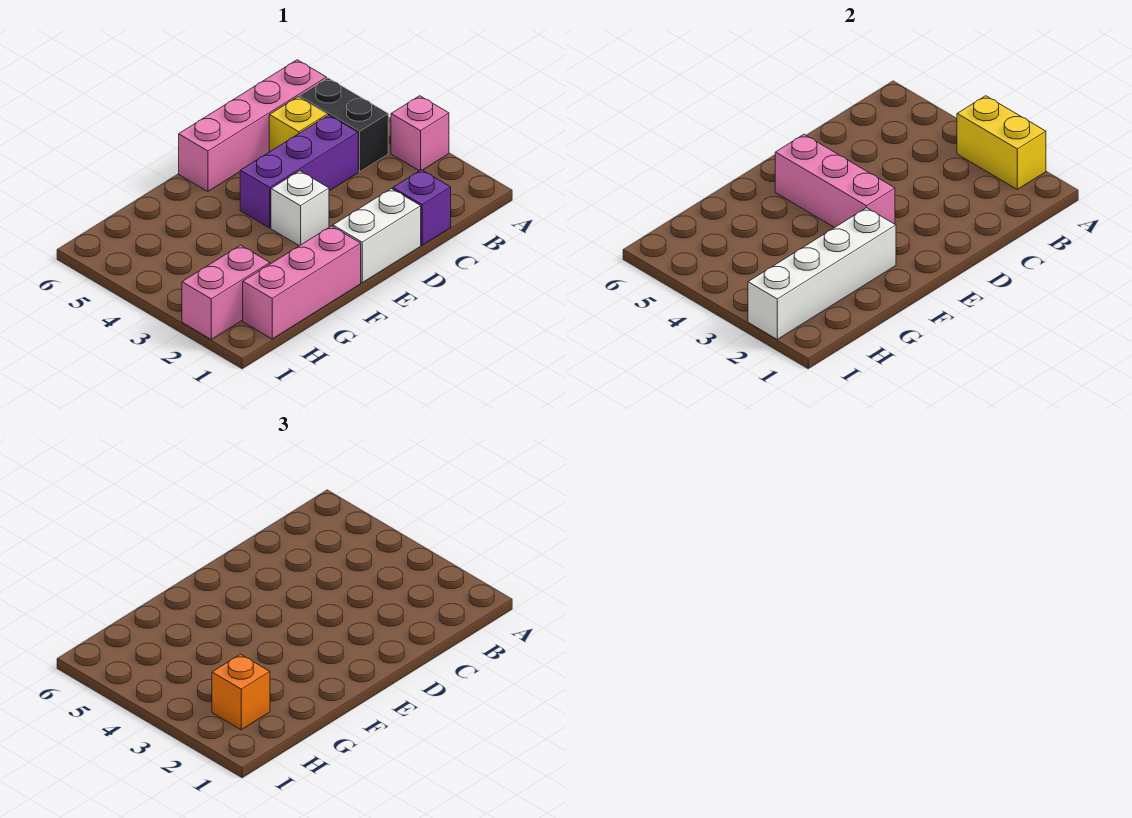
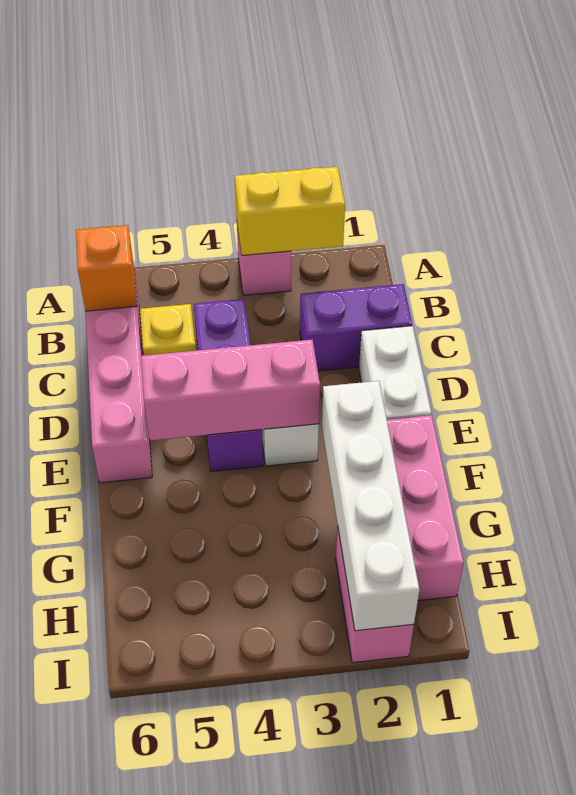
black 1x2 brick [299,78,388,172] -> none
purple 1x1 brick [393,170,451,245] -> purple 1x2 brick [300,284,412,371]
orange 1x1 brick [212,654,270,730] -> orange 1x1 brick moved to [76,225,137,311]

